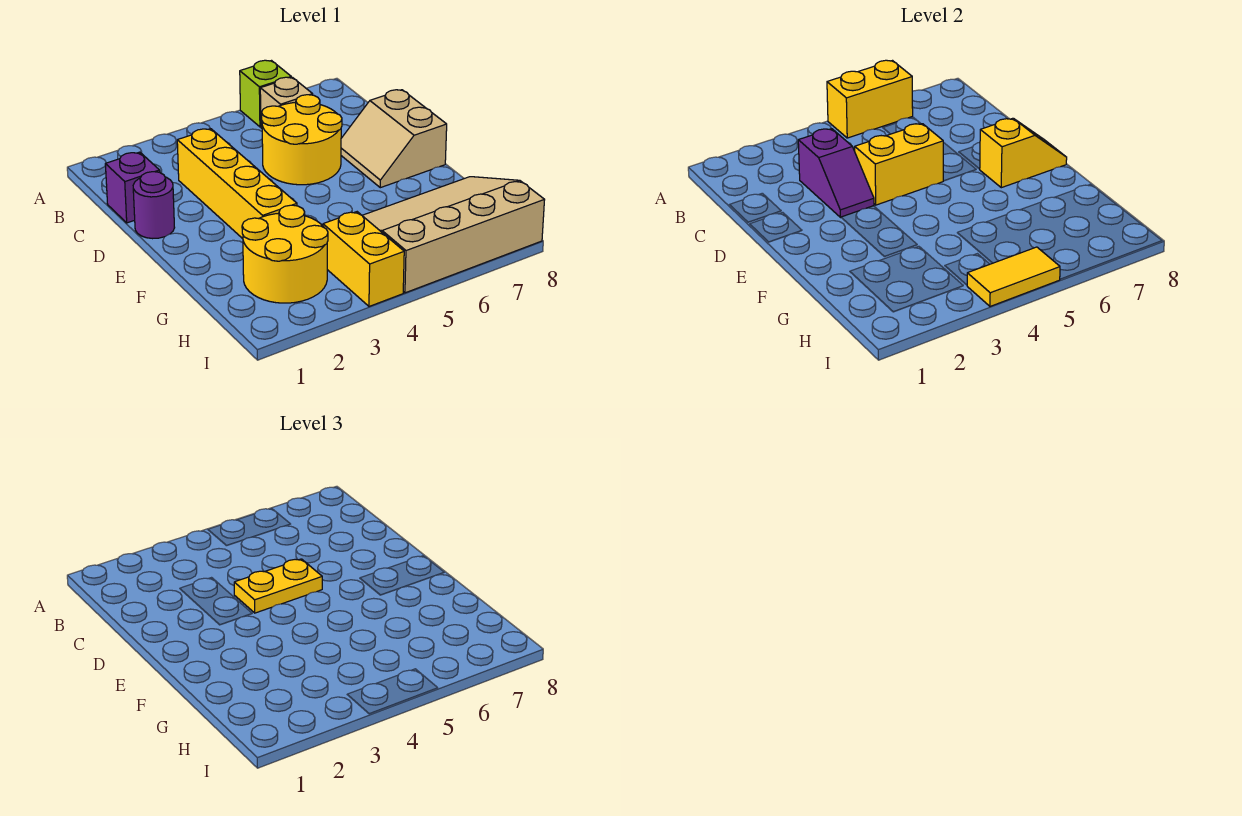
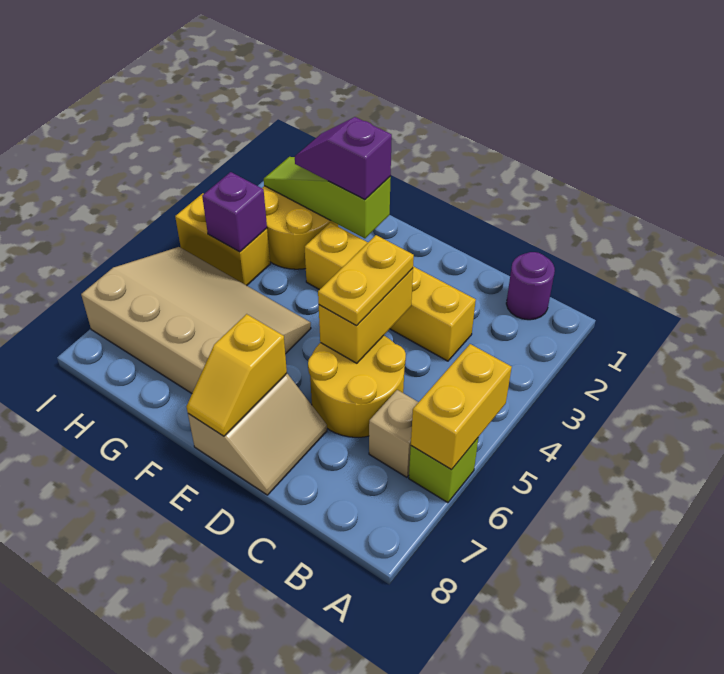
purple 1x1 brick [105,152,160,223] -> purple 1x1 brick moved to [202,172,267,252]
purple 1x2 slope [798,129,874,217] -> purple 1x2 slope moved to [295,117,392,200]
purple 1x1 round brick [133,172,175,239] -> purple 1x1 round brick moved to [506,252,555,320]
tan 2x2 slope [341,90,447,188] -> tan 2x2 slope turned to [188,373,327,495]
none -> lime 1x3 slope [264,157,391,238]
tan 3x4 slope [362,177,544,293] -> tan 3x4 slope turned to [81,247,311,393]
yellow 1x2 tile [967,247,1060,306] -> none

